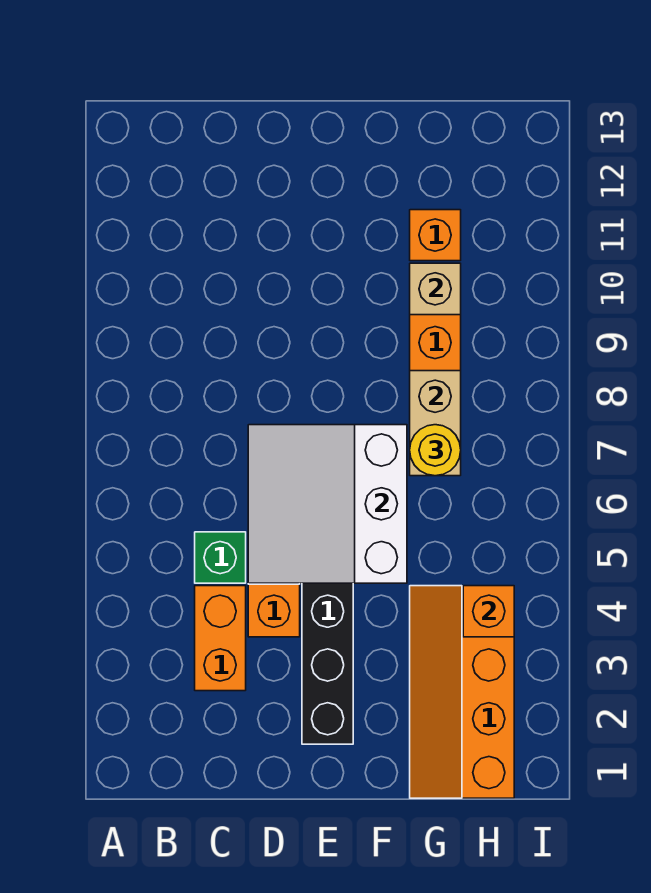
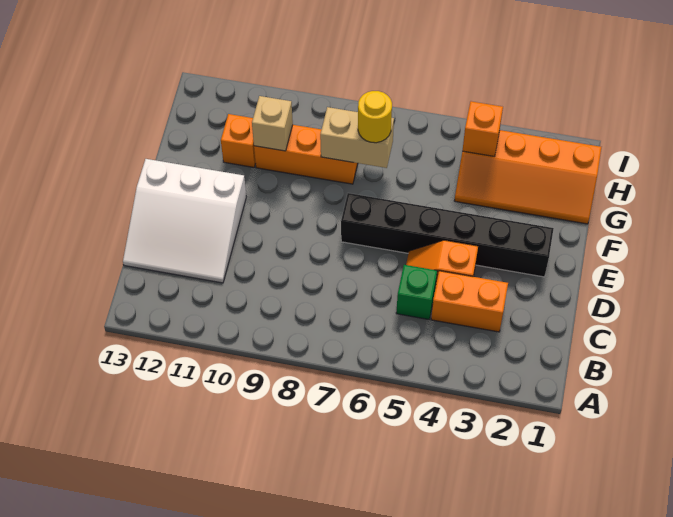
white 3x3 slope [248,425,407,583] -> white 3x3 slope moved to [123,159,246,283]

